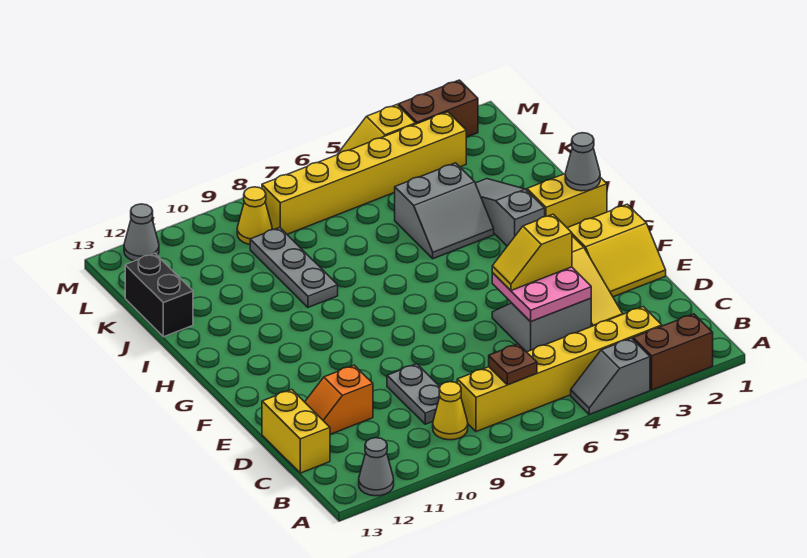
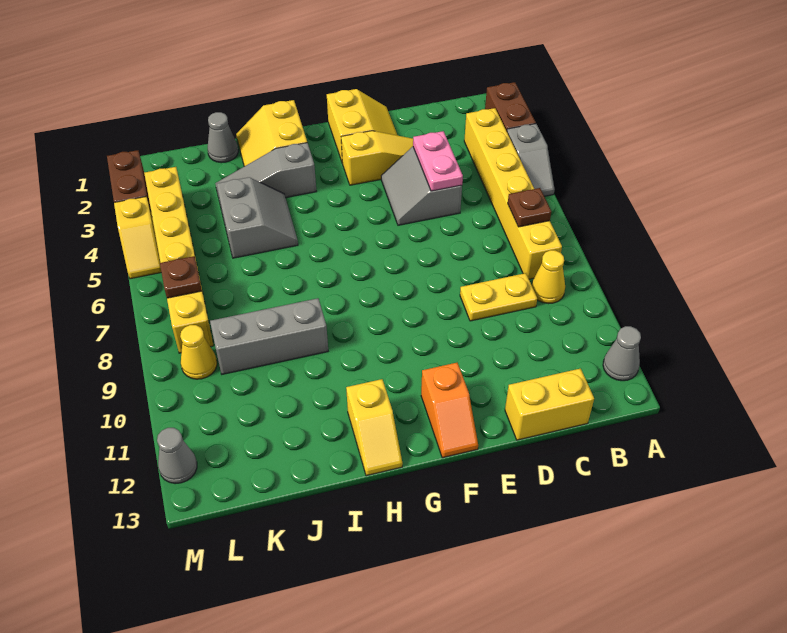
grey 1x2 plate [387,364,440,424] -> yellow 1x2 plate [460,273,537,321]
pink 2x2 plate [492,267,591,322] -> pink 1x2 plate [413,131,463,191]
orange 1x2 slope [305,365,373,434] -> orange 1x2 slope moved to [421,362,478,458]
yellow 1x2 slope [492,214,572,290] -> yellow 1x2 slope moved to [346,379,403,476]
grey 1x1 cone [565,133,600,191] -> grey 1x1 cone moved to [208,112,238,163]
grey 1x3 plate [250,228,338,307] -> grey 1x3 brick [210,298,328,374]
black 1x2 brick [125,253,193,337] -> none
none -> brown 1x1 plate [160,256,202,298]

